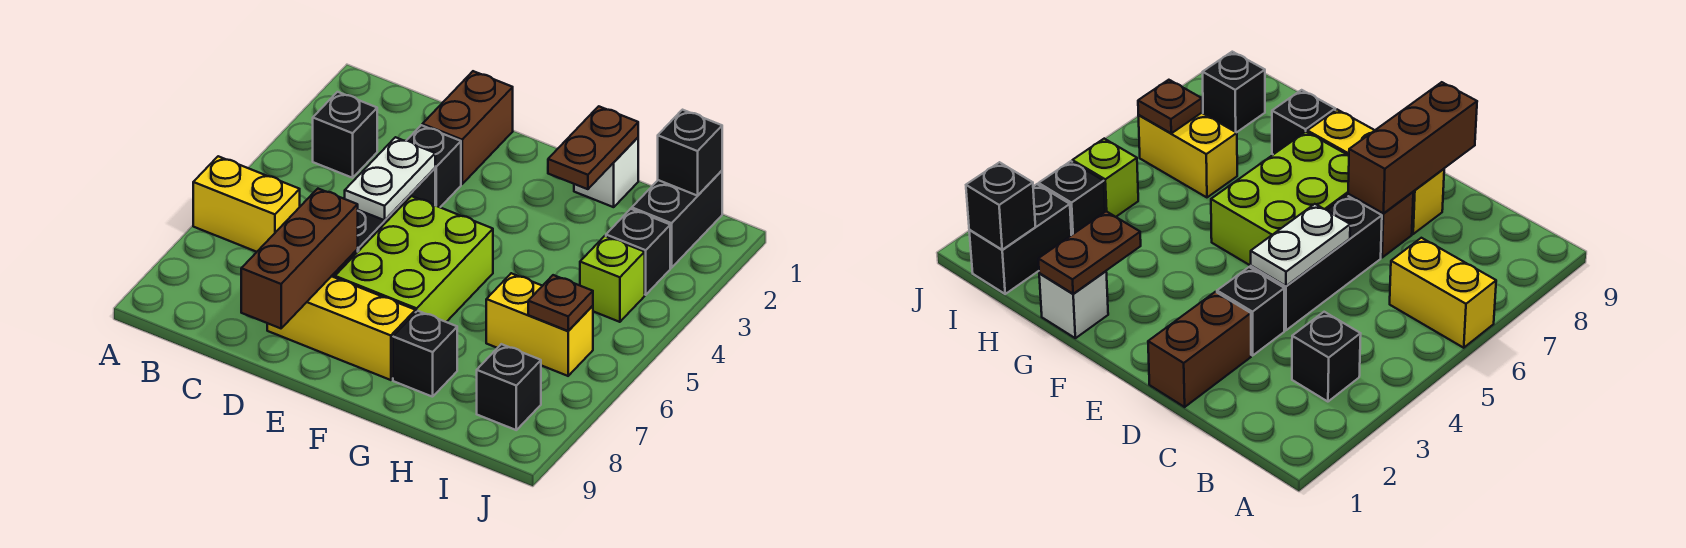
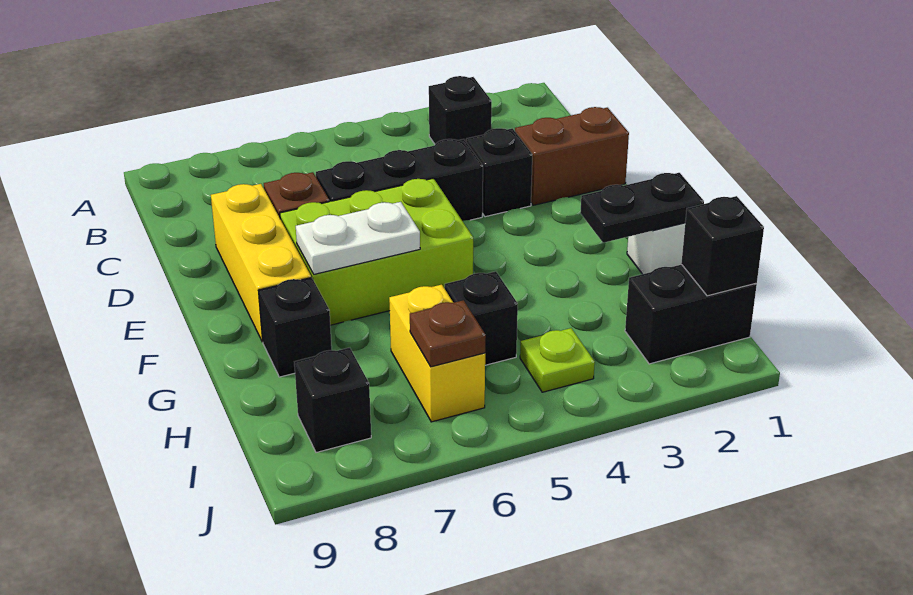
yellow 1x2 brick [193,156,300,252] -> none
white 1x2 plate [345,137,435,220] -> white 1x2 plate moved to [296,202,420,274]
brown 1x3 brick [241,189,358,328] -> none
brown 1x2 plate [548,106,638,189] -> black 1x2 plate [580,173,704,243]
black 1x1 brick [606,209,670,295] -> black 1x1 brick moved to [445,271,518,365]
lime 1x1 brick [580,236,645,322] -> lime 1x1 plate [520,328,595,392]

